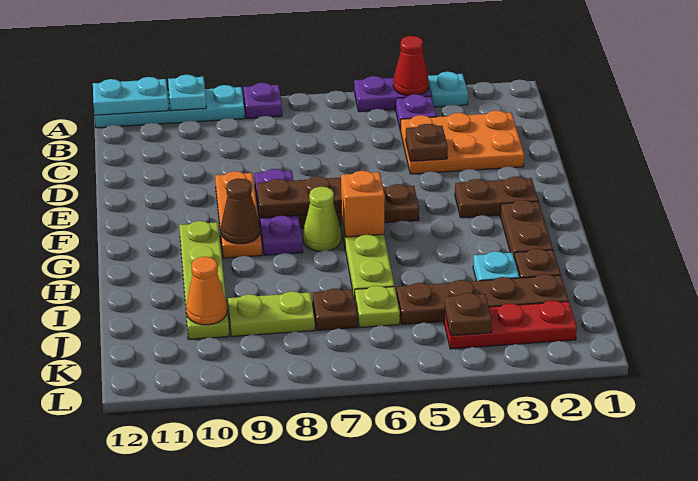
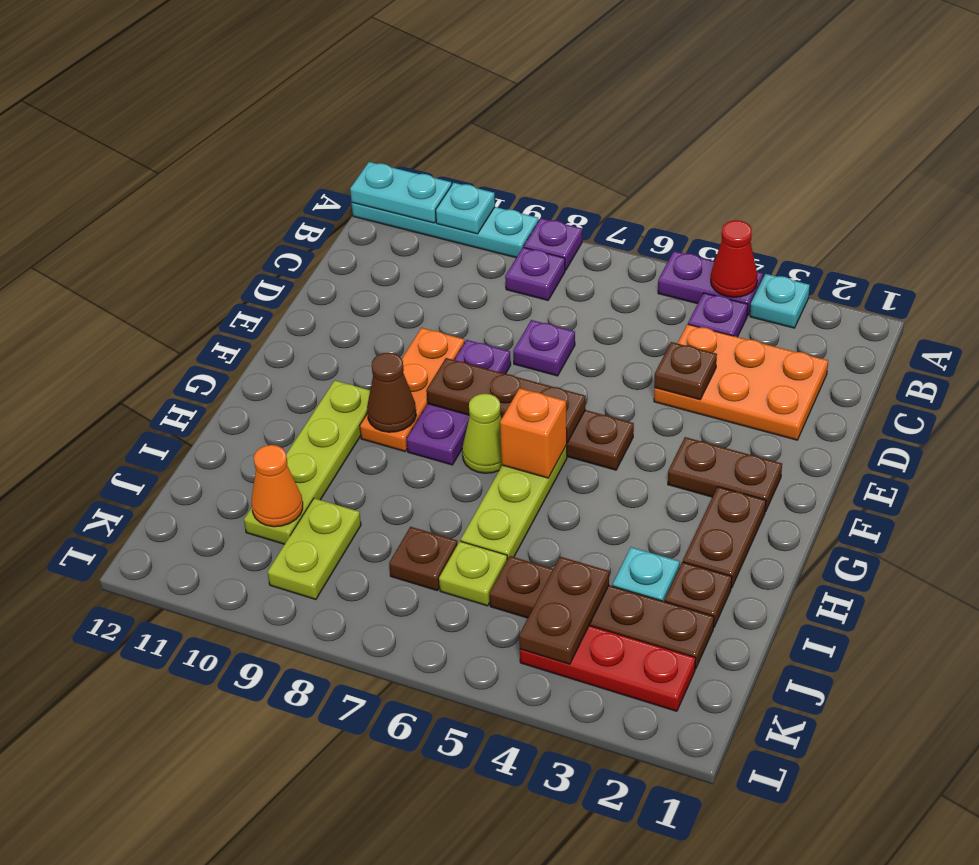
none -> purple 1x1 plate [505,247,565,300]
none -> purple 1x1 plate [513,320,575,376]
lime 1x2 plate [228,291,315,336] -> lime 1x2 plate turned to [268,498,361,600]
brown 1x1 plate [445,293,492,336] -> brown 1x2 plate [519,557,609,664]

